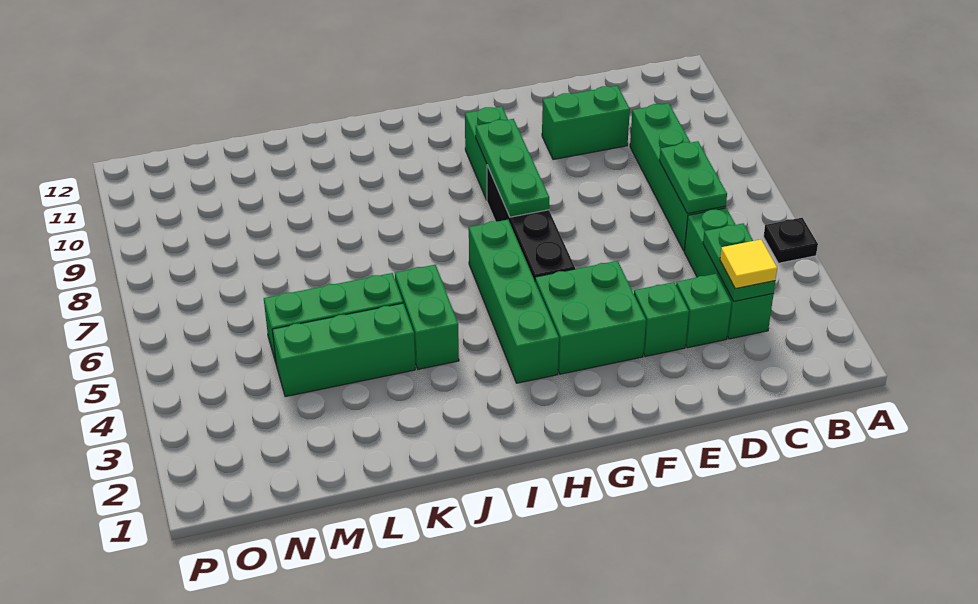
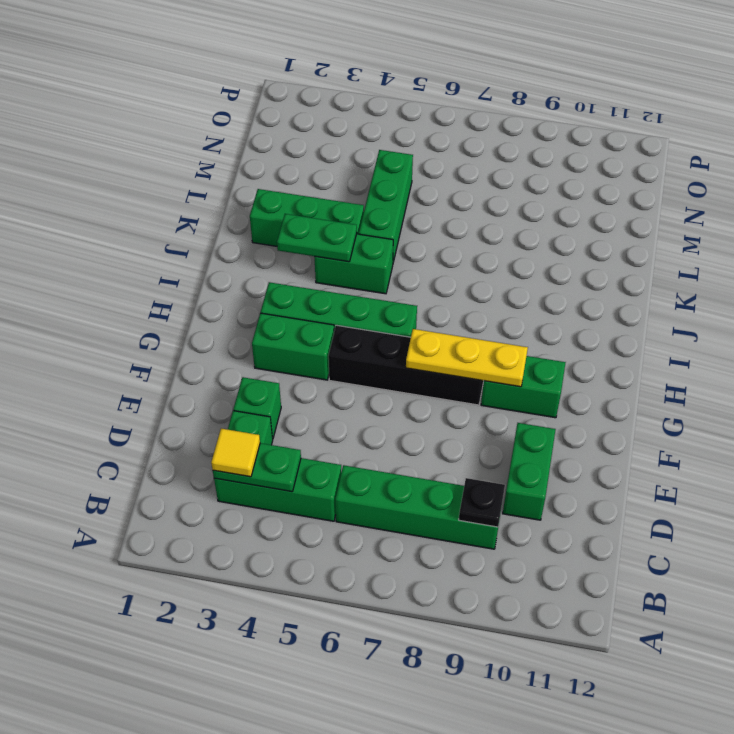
black 1x1 plate [763,218,818,263] -> black 1x1 plate moved to [459,478,505,527]
green 1x2 plate [659,141,727,214] -> green 1x2 plate moved to [277,214,357,262]
green 2x2 brick [535,261,646,374] -> green 1x2 brick [252,313,334,380]
green 1x3 plate [476,119,549,217] -> yellow 1x3 plate [406,329,528,387]
green 1x3 brick [272,303,415,397] -> green 1x3 brick turned to [250,189,364,246]

